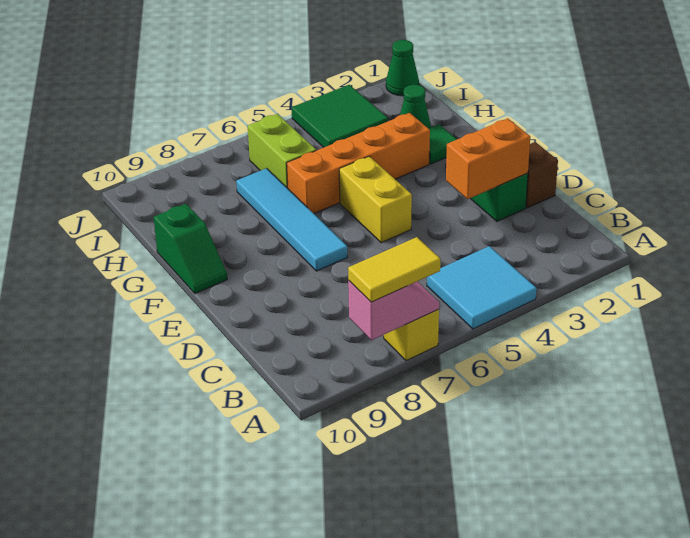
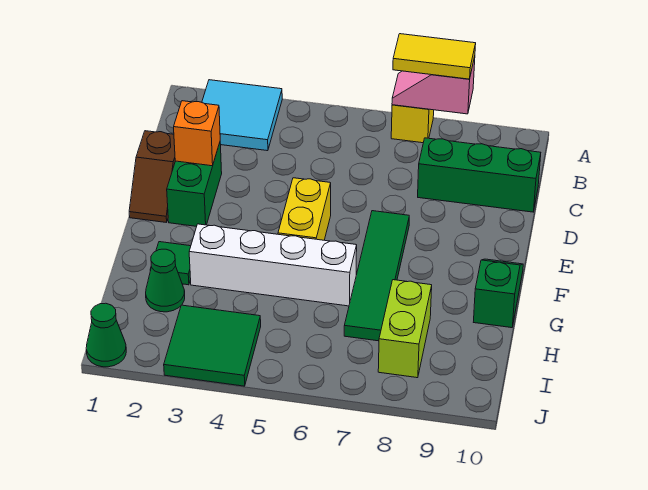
cyan 2x2 tile [427,246,537,329] -> cyan 2x2 tile moved to [202,80,282,151]
none -> green 1x3 brick [418,138,541,212]
orange 1x2 brick [446,118,530,199] -> orange 1x1 brick [174,101,220,166]
cyan 1x4 tile [236,168,347,271] -> green 1x4 tile [344,211,409,341]
orange 1x4 brick [287,113,430,213] -> white 1x4 brick [189,224,357,306]
lime 1x2 brick [248,114,316,188] -> lime 1x2 brick moved to [378,280,432,378]

